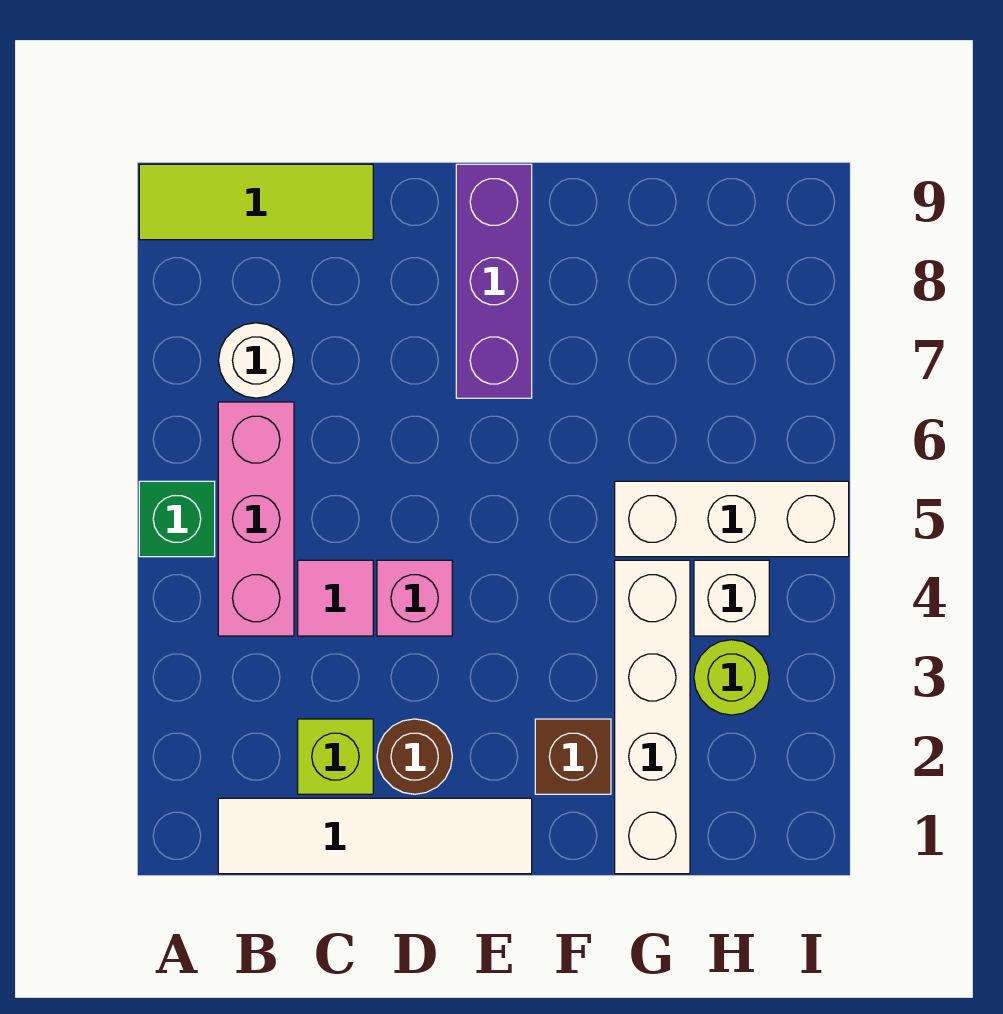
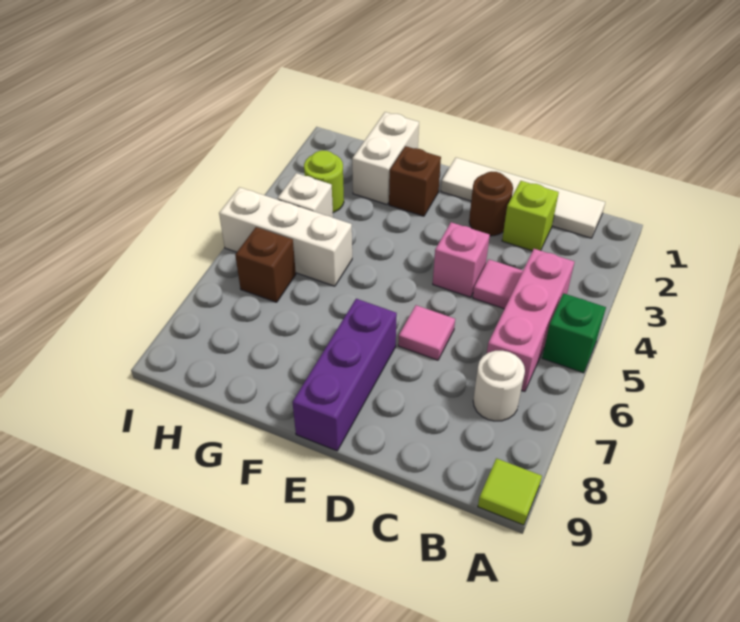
lime 1x3 tile [139,164,373,240] -> lime 1x1 tile [478,458,542,525]
none -> pink 1x1 tile [398,305,455,360]
white 1x4 brick [615,560,690,874] -> white 1x2 brick [352,112,419,204]
none -> brown 1x1 brick [235,227,296,302]

